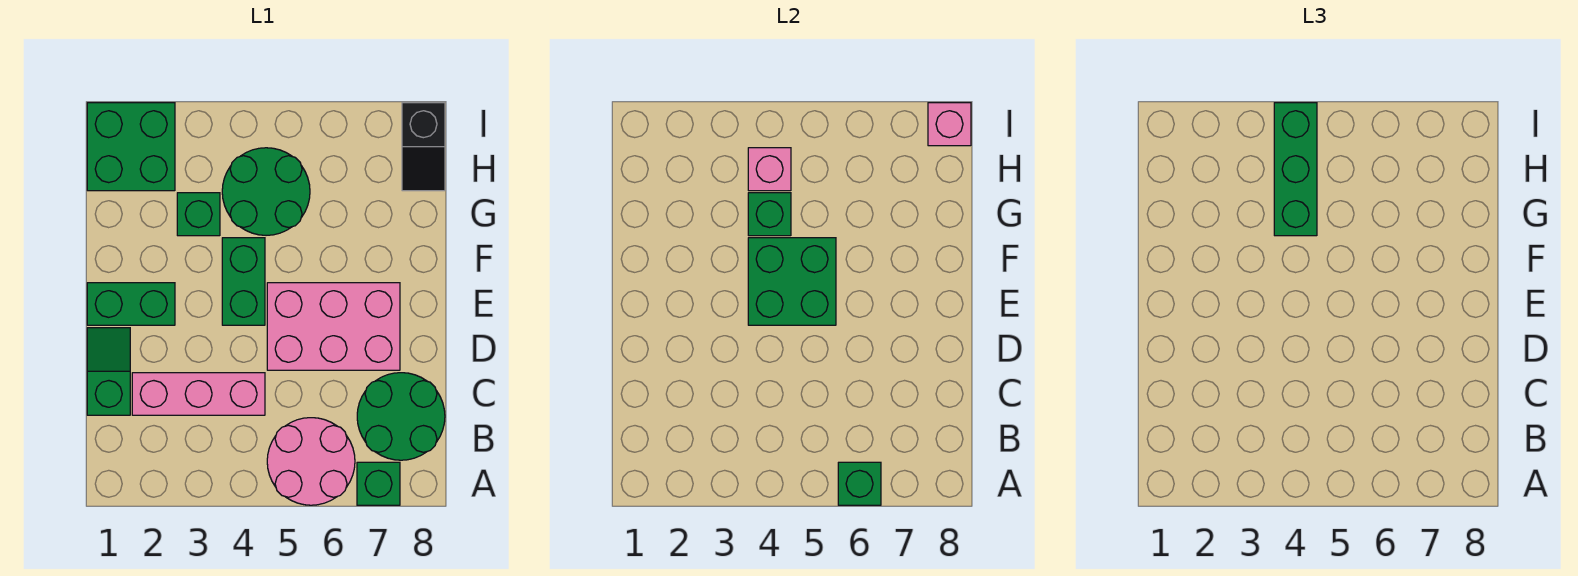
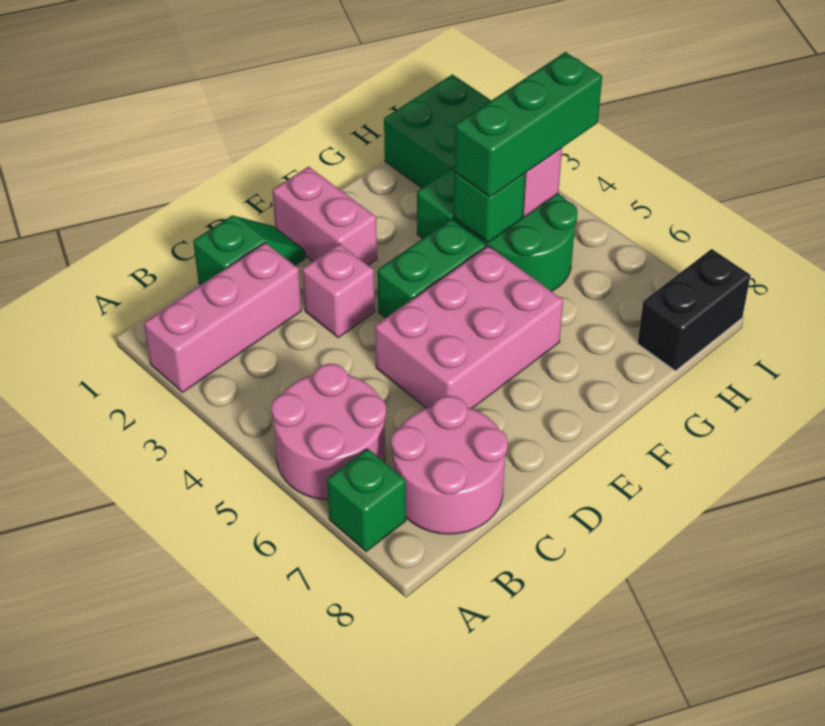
green 1x1 brick [838,462,881,505] -> none
green 2x2 round brick [357,373,445,460] -> pink 2x2 round brick [391,396,508,534]
pink 1x3 brick [132,373,265,415] -> pink 1x3 brick turned to [144,243,301,392]
pink 2x3 brick [267,283,400,370] -> pink 2x3 brick turned to [375,246,563,409]
green 1x2 brick [87,283,175,325] -> pink 1x2 brick [272,167,377,265]
green 2x2 brick [748,238,836,325] -> none
black 1x2 slope [402,103,445,191] -> black 1x2 brick [638,249,751,371]
pink 1x1 brick [928,103,971,146] -> pink 1x1 brick moved to [302,244,375,338]

